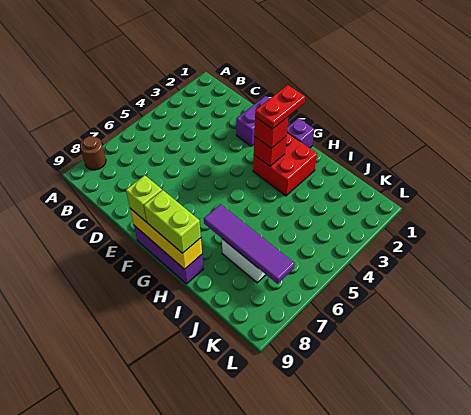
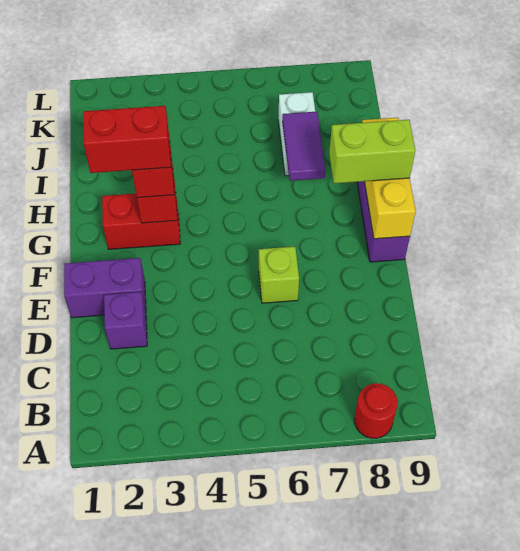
brown 1x1 round brick [80,136,106,170] -> red 1x1 round brick [354,383,398,438]
lime 1x1 brick [126,175,162,222] -> lime 1x1 brick moved to [259,247,299,303]
purple 1x1 brick [287,118,315,148] -> purple 1x1 brick moved to [104,292,147,349]
red 2x2 brick [253,133,317,196] -> red 1x2 brick [102,193,180,249]
red 1x2 plate [255,85,305,129] -> red 1x2 brick [83,106,171,173]
lime 1x2 brick [144,190,201,253] -> lime 1x2 brick turned to [329,120,415,183]
purple 1x4 tile [204,204,295,284] -> purple 1x2 tile [282,112,325,181]

